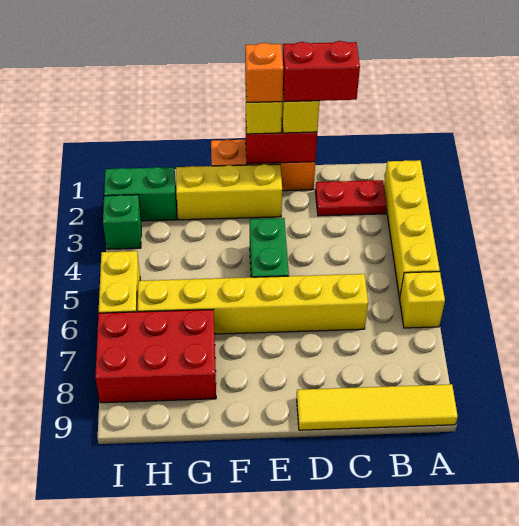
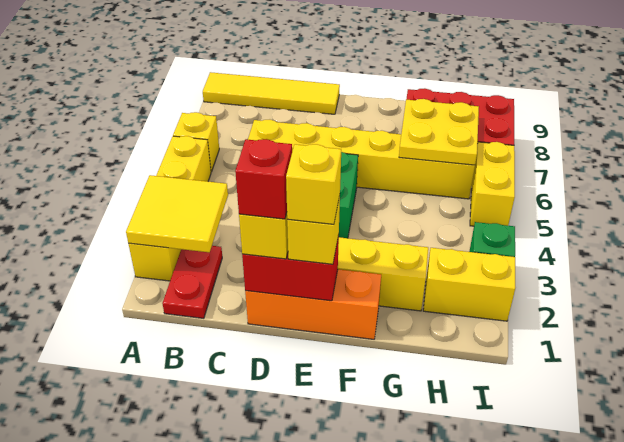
none -> yellow 2x2 tile [126,175,228,252]
red 1x2 plate [315,180,387,216] -> red 1x2 plate turned to [162,246,222,318]
red 1x2 brick [283,41,360,102] -> red 1x1 brick [235,139,292,219]
orange 1x1 brick [245,43,283,102] -> yellow 1x1 brick [286,144,341,224]
none -> yellow 2x2 plate [399,99,479,165]
green 1x2 brick [104,167,177,221] -> yellow 1x2 brick [423,248,516,321]

